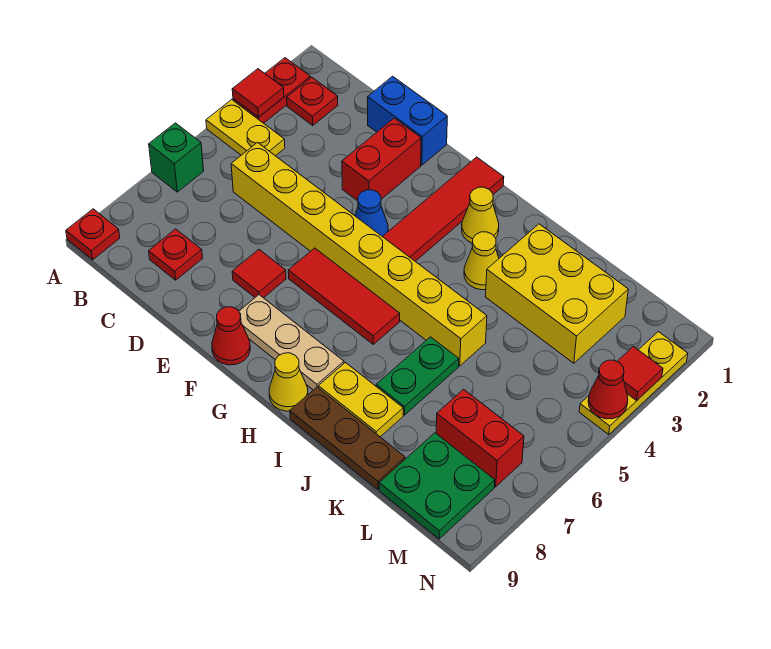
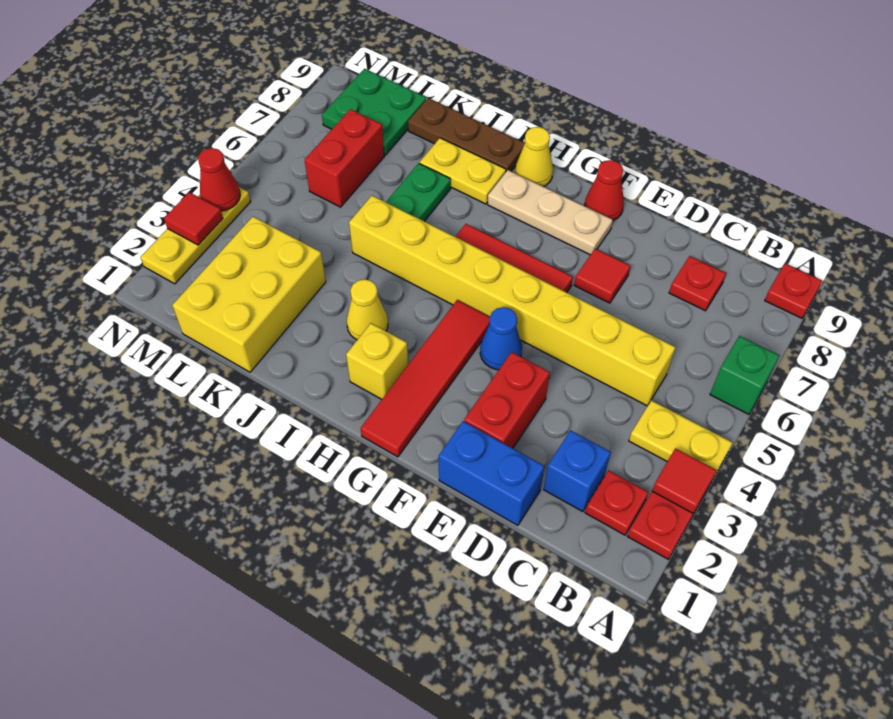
none -> blue 1x1 brick [544,430,611,512]
yellow 1x1 cone [462,187,499,243] -> yellow 1x1 brick [346,323,408,399]
yellow 2x3 brick [486,224,628,363] -> yellow 2x3 brick turned to [172,217,326,372]
red 1x2 brick [436,389,524,487] -> red 1x2 brick turned to [305,109,384,207]

